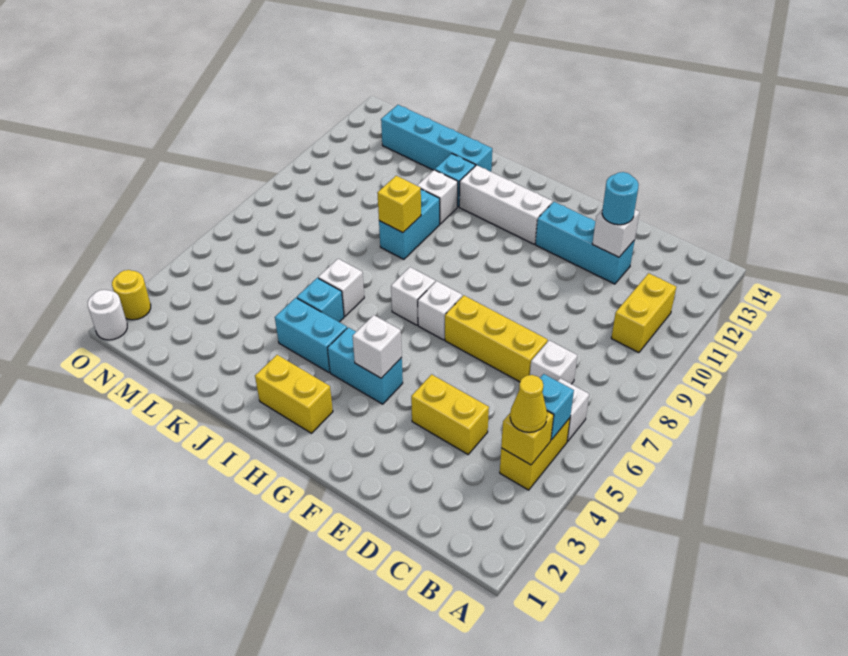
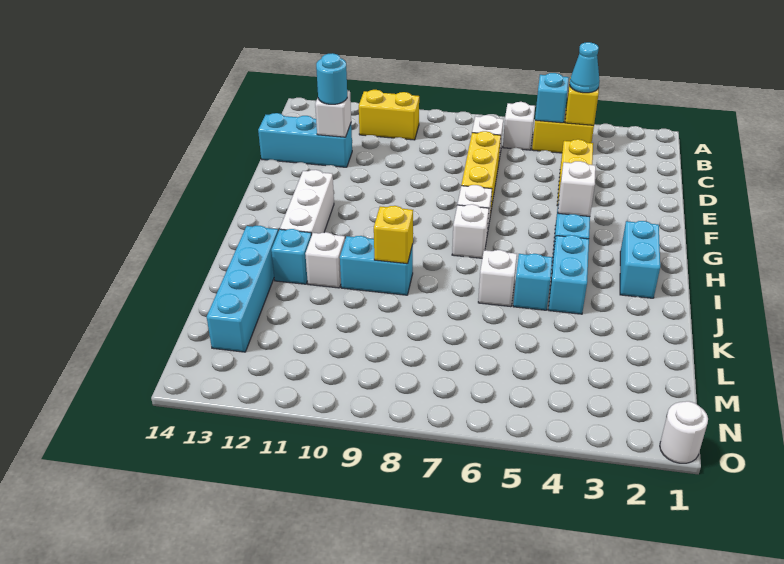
yellow 1x1 cone [510,375,547,432] -> cyan 1x1 cone [569,42,600,93]
cyan 1x3 brick [535,202,635,284] -> cyan 1x3 brick turned to [258,113,352,167]
yellow 1x2 brick [255,355,333,433] -> cyan 1x2 brick [620,221,660,298]
yellow 1x1 round brick [112,270,151,320] -> none

